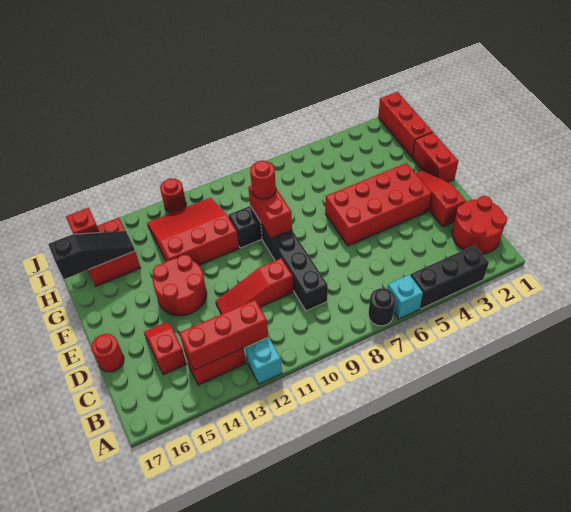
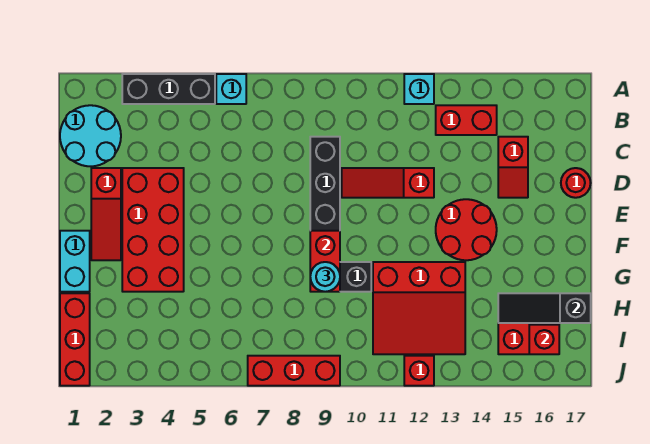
black 1x1 round brick [368,288,395,326] -> none
red 2x2 round brick [452,196,507,254] -> cyan 2x2 round brick [60,105,121,166]
red 1x3 brick [179,300,268,370] -> red 1x3 brick moved to [248,356,340,386]
red 1x3 slope [215,258,293,314] -> red 1x3 slope turned to [342,168,434,198]
red 2x4 brick [325,163,432,246] -> red 2x4 brick turned to [122,168,184,292]
red 1x2 brick [412,132,458,182] -> cyan 1x2 brick [60,231,90,292]
red 1x1 round brick [250,160,276,199] -> cyan 1x1 round brick [310,262,340,292]
red 1x1 round brick [160,178,186,213] -> red 1x1 brick [404,356,434,386]

